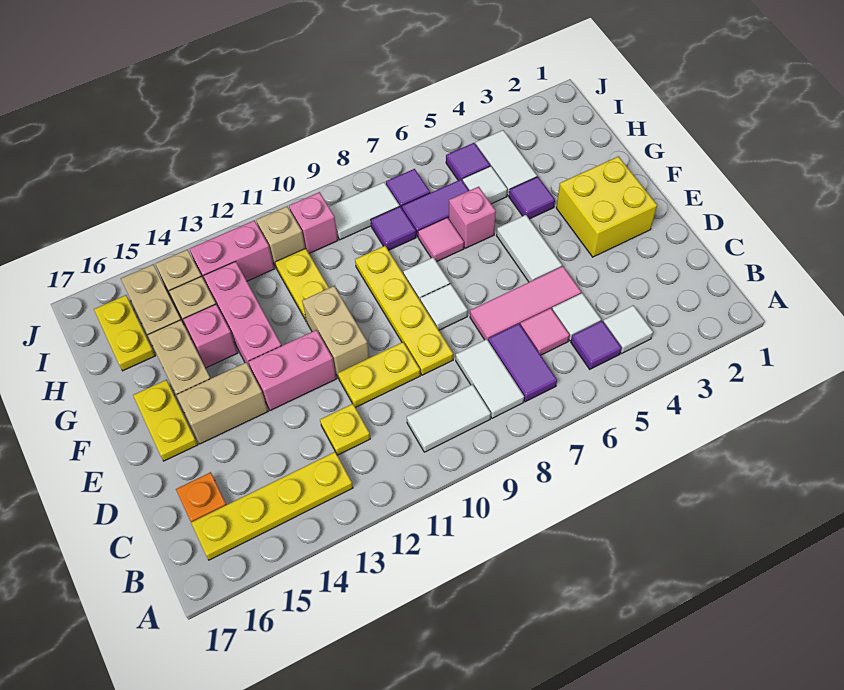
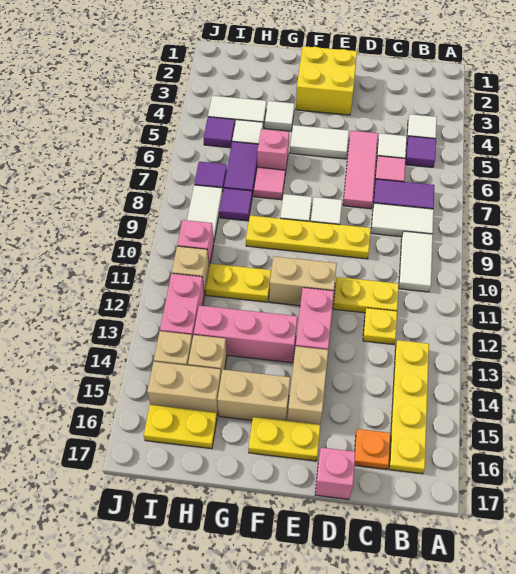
yellow 1x2 plate [338,342,420,408] -> yellow 1x2 plate turned to [333,277,399,313]
purple 1x1 tile [509,177,555,219] -> white 1x1 tile [265,101,295,131]
pink 1x1 brick [183,304,238,368] -> pink 1x1 brick moved to [315,448,356,499]

